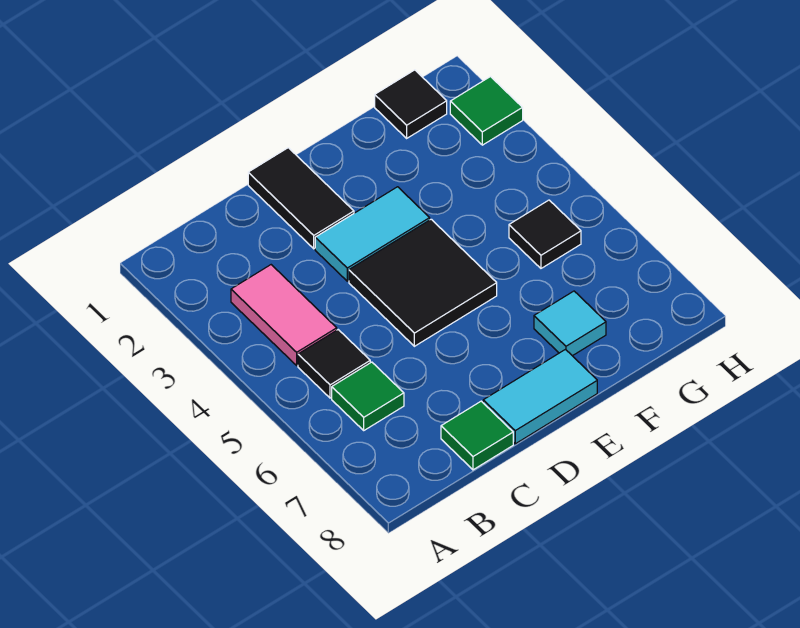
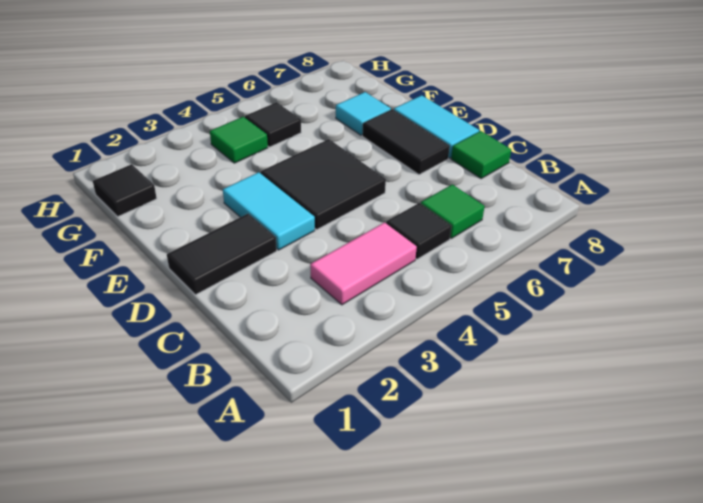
none -> black 1x2 tile [362,109,450,175]
green 1x1 tile [450,77,523,145] -> green 1x1 tile moved to [210,117,268,163]

